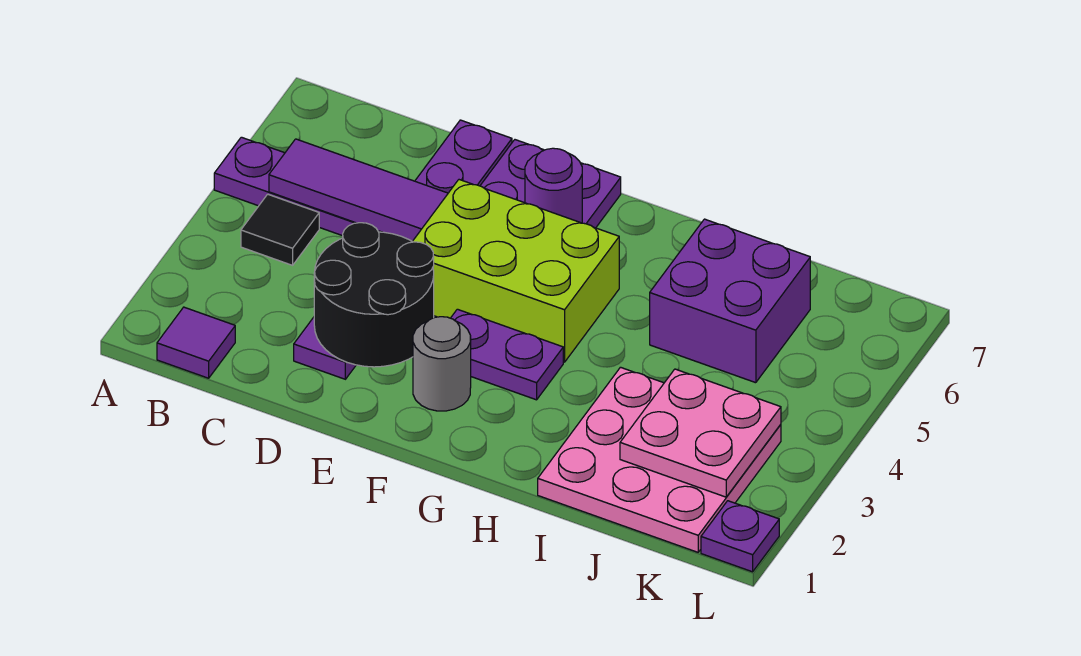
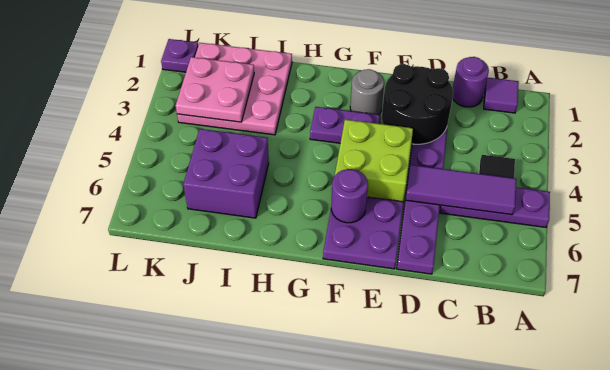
none -> purple 1x1 round brick [453,57,489,107]
lime 2x3 brick [412,180,619,362] -> lime 2x2 brick [335,120,413,202]

